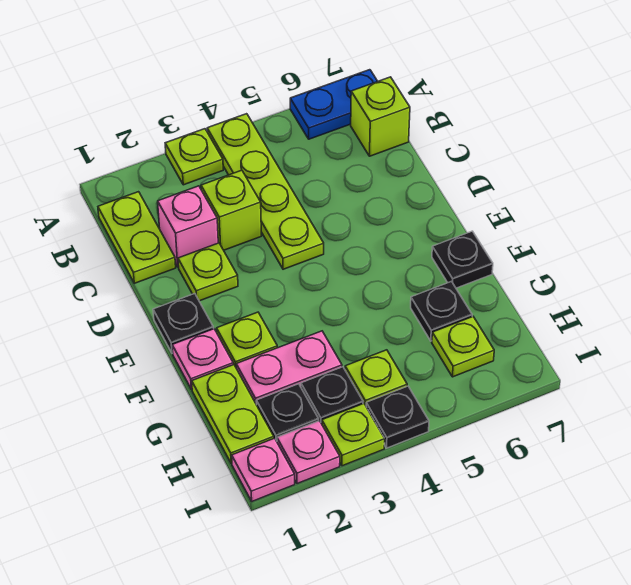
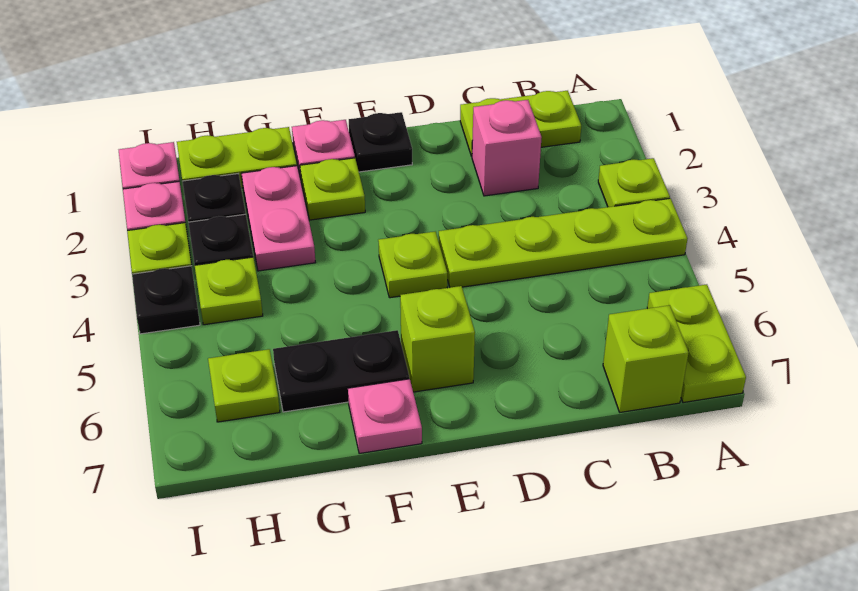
blue 1x2 plate [290,70,378,139] -> lime 1x2 plate [647,284,746,403]
lime 1x1 brick [201,170,262,250] -> lime 1x1 brick moved to [400,286,475,392]
lime 1x1 plate [178,243,238,301] -> lime 1x1 plate moved to [378,232,447,298]
black 1x1 plate [432,231,493,288] -> pink 1x1 plate [348,379,422,454]
black 1x1 plate [411,282,472,341] -> black 1x2 plate [273,330,409,412]

